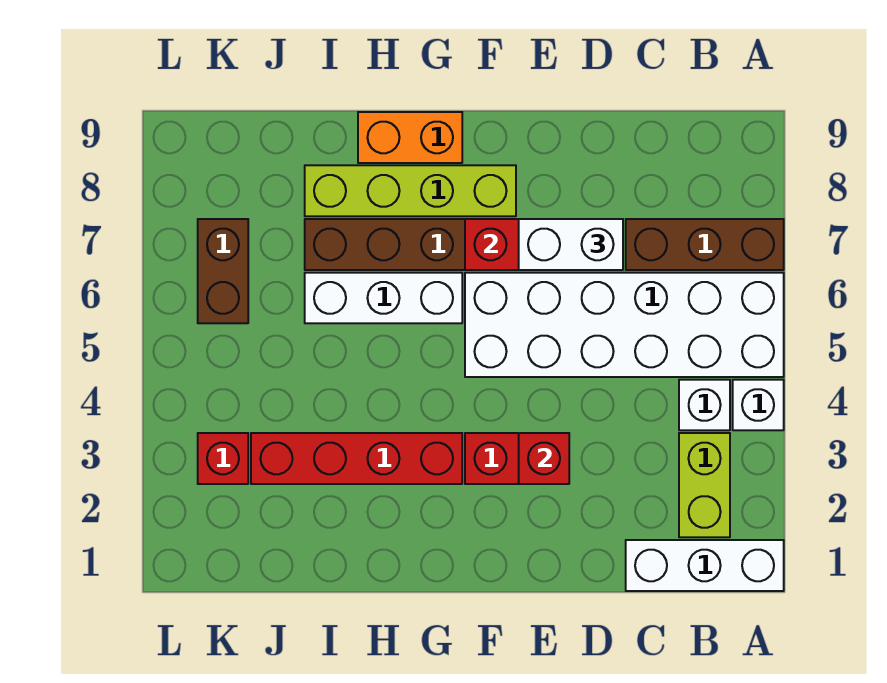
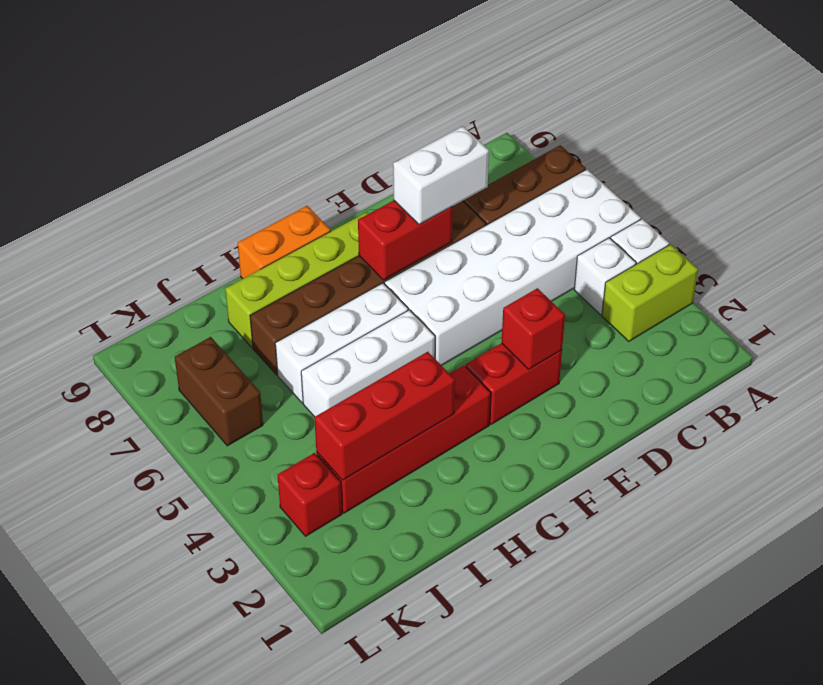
white 1x3 brick [626,540,784,591] -> white 1x3 brick moved to [301,310,435,417]
lime 1x2 brick [679,433,730,537] -> lime 1x2 brick turned to [602,244,698,342]
none -> red 1x3 brick [314,352,455,480]

